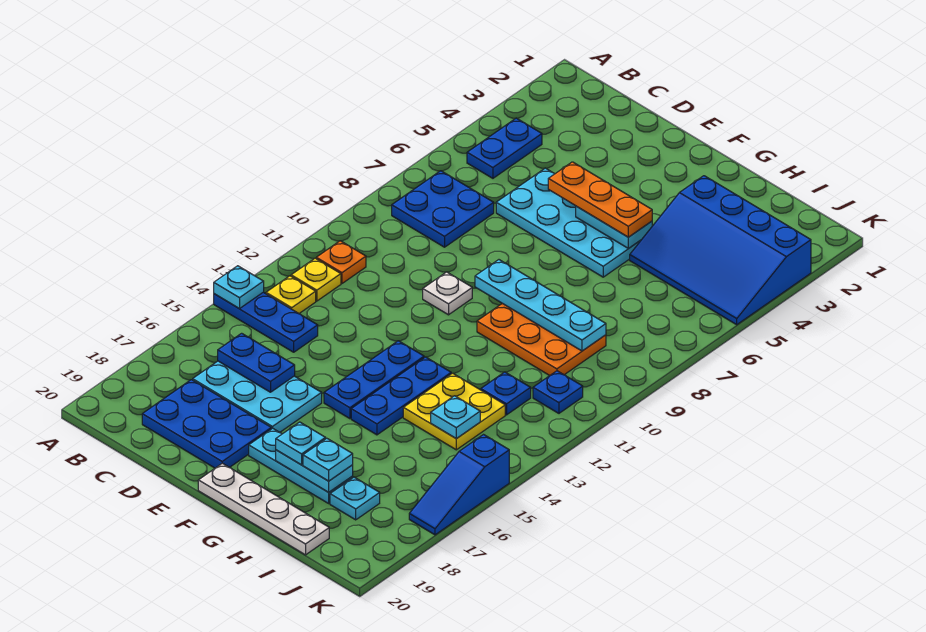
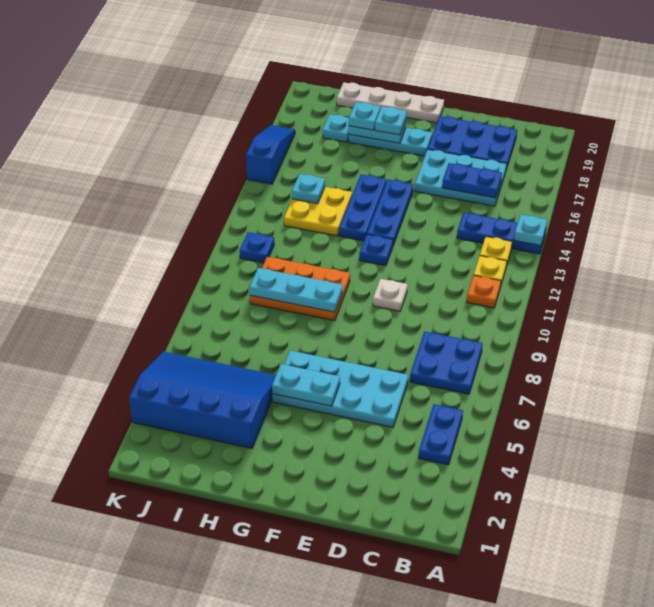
orange 1x3 plate [548,162,652,237] -> none
cyan 1x4 plate [475,260,606,351] -> cyan 1x3 plate [249,268,343,312]
blue 1x1 plate [481,372,531,415] -> blue 1x1 plate moved to [359,234,393,266]

